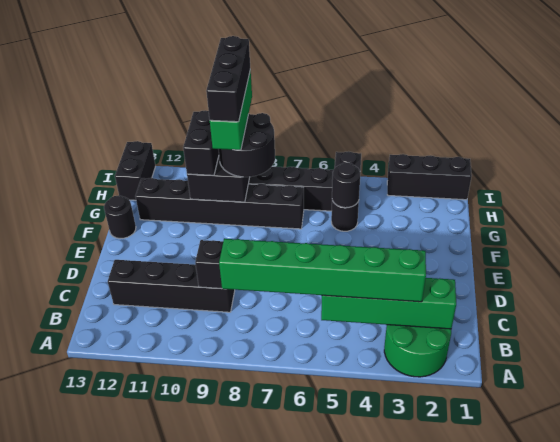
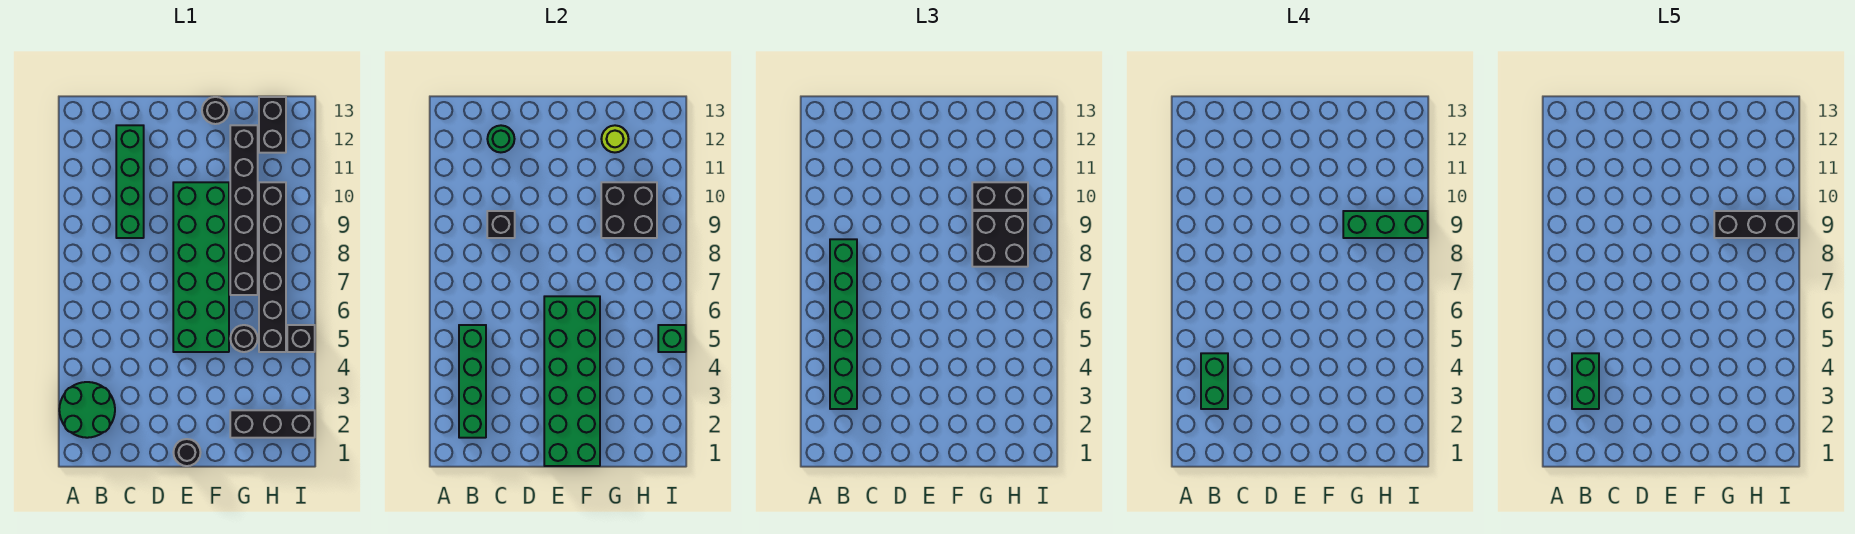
none -> green 1x2 brick [1201,353,1228,409]
none -> green 1x2 brick [1572,353,1599,409]
black 1x4 brick [108,260,235,312] -> green 1x4 brick [116,125,144,238]
none -> green 1x1 round brick [487,125,514,152]
none -> green 2x6 brick [544,296,600,466]
none -> green 2x6 brick [173,182,229,352]
black 1x1 round brick [332,163,360,208] -> black 1x1 round brick moved to [173,439,201,466]
black 2x2 round brick [219,113,275,177] -> black 2x2 brick [972,211,1028,267]
none -> lime 1x1 round brick [601,125,628,152]
black 1x2 brick [115,141,155,200] -> black 1x2 brick turned to [259,97,286,153]
black 1x3 brick [387,154,472,200] -> black 1x3 brick turned to [230,410,315,438]
none -> green 1x1 brick [658,325,686,352]

